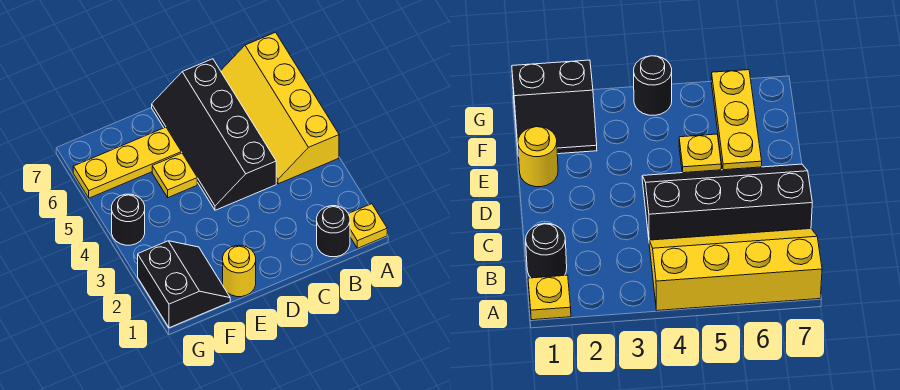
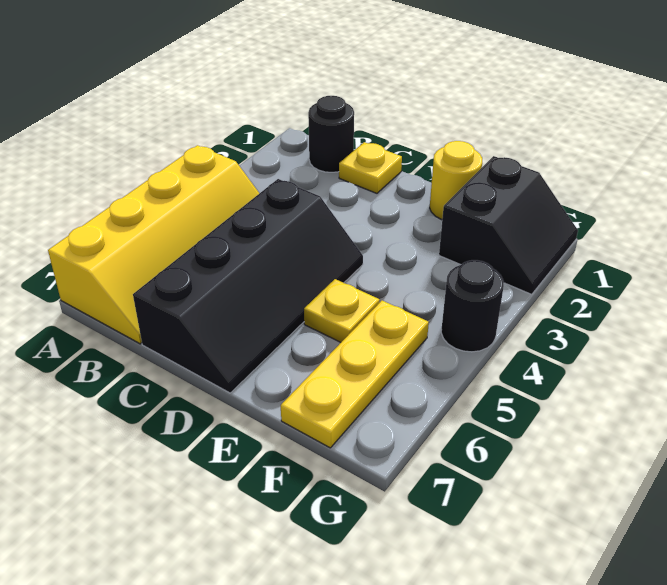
yellow 1x1 plate [348,204,387,248] -> yellow 1x1 plate moved to [339,142,402,193]
yellow 1x3 plate [73,127,181,198] -> yellow 1x3 plate turned to [281,301,429,448]
black 2x2 slope [138,241,230,328] -> black 2x2 slope turned to [439,156,578,295]

